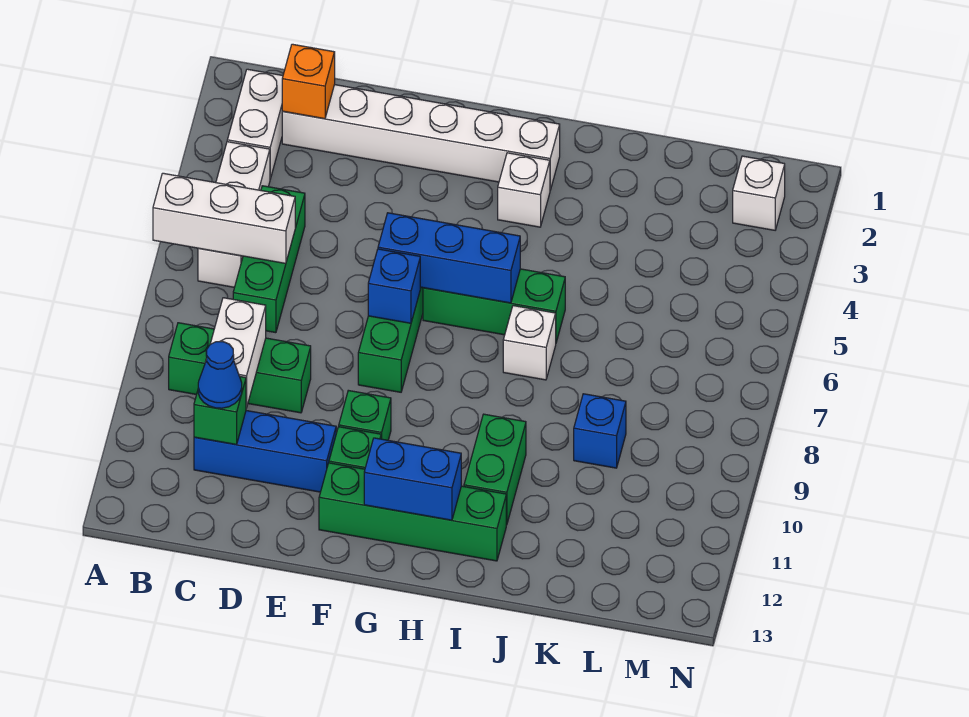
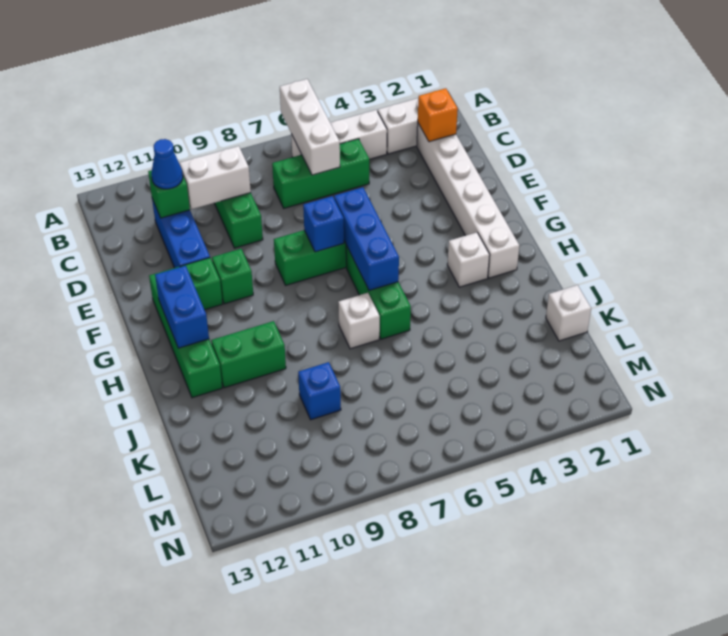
white 1x1 brick [733,156,785,230] -> white 1x1 brick moved to [546,285,591,341]

